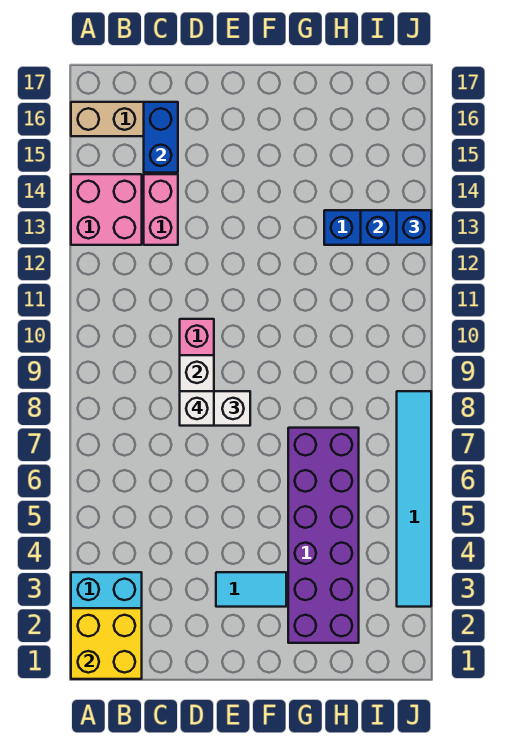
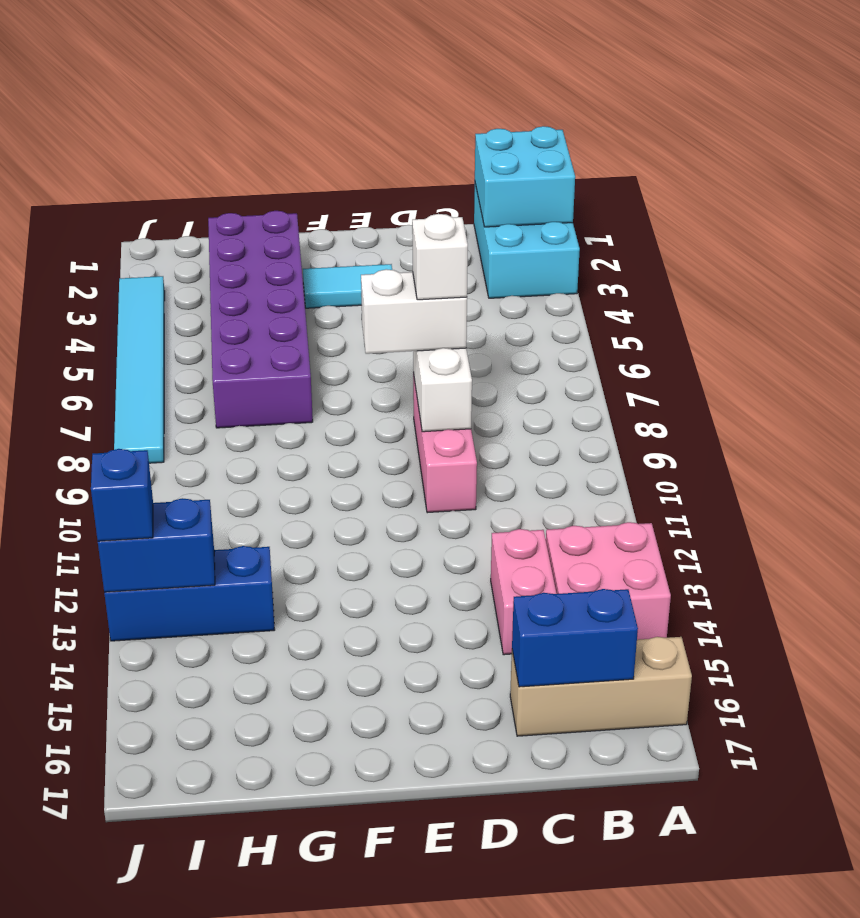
yellow 2x2 brick [71,608,142,679] -> cyan 2x2 brick [475,126,575,227]
blue 1x2 brick [144,102,178,173] -> blue 1x2 brick turned to [512,589,638,687]

